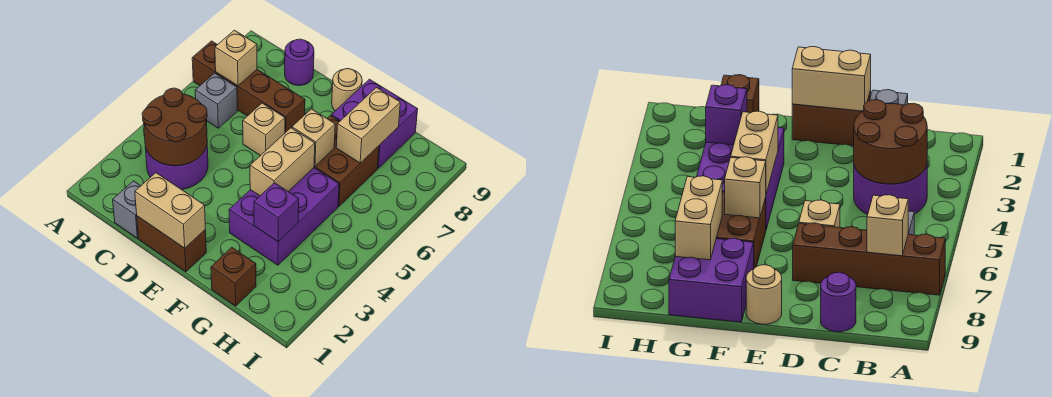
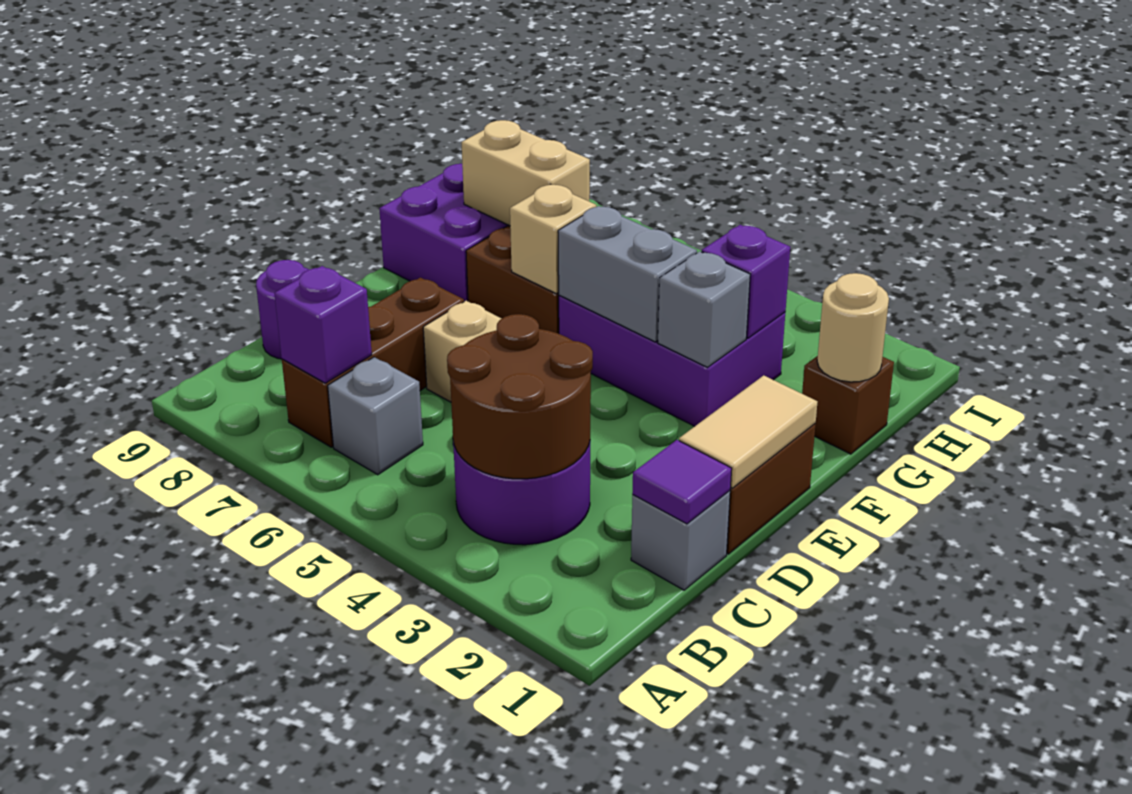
brown 1x4 brick [192,41,305,133] -> brown 1x3 brick [282,278,464,447]
tan 1x1 brick [215,30,257,86] -> purple 1x1 brick [274,266,372,383]
none -> purple 1x1 tile [632,440,732,524]
tan 1x2 brick [135,173,205,248] -> tan 1x2 tile [679,375,817,488]
tan 1x1 round brick [332,69,362,111] -> tan 1x1 round brick moved to [817,273,889,382]
none -> grey 1x1 brick [658,251,750,367]
tan 1x2 brick [250,128,315,196] -> grey 1x2 brick [558,206,697,342]

